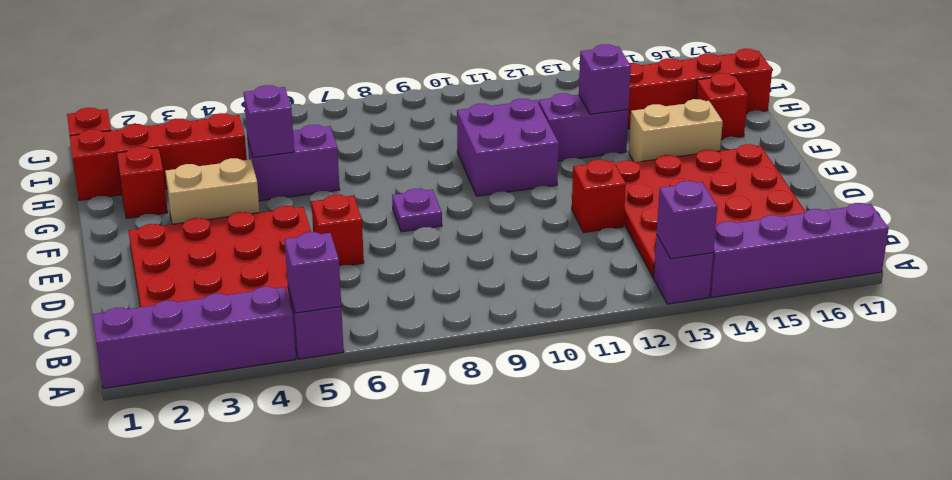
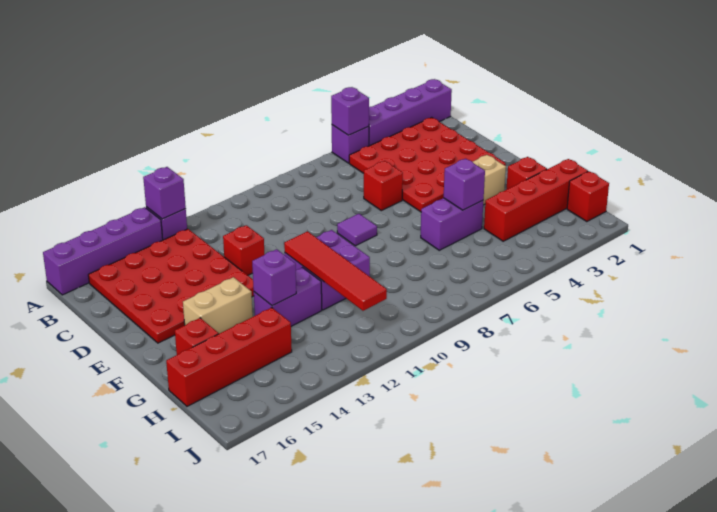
purple 1x1 plate [392,188,442,232] -> purple 1x1 tile [337,214,377,246]
none -> red 1x4 tile [284,231,387,311]

